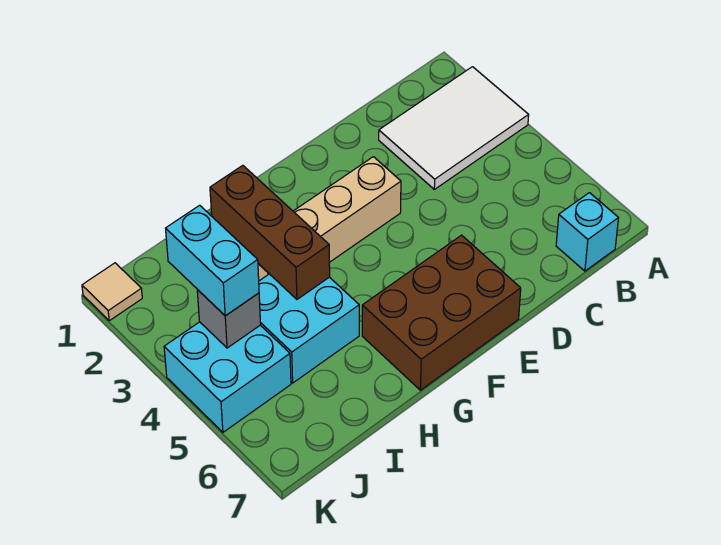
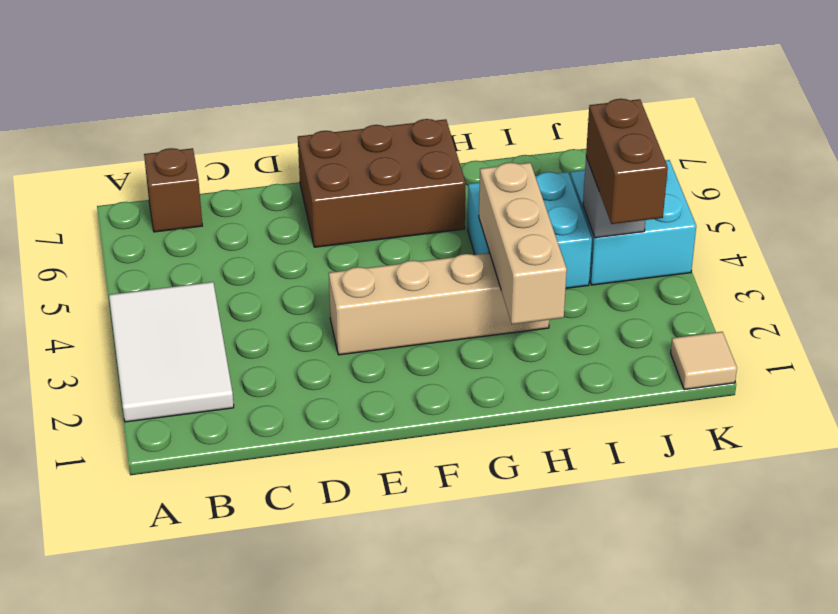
white 2x3 tile [379,67,529,189] -> white 2x3 tile turned to [109,282,234,422]
cyan 1x1 brick [556,193,618,271] -> brown 1x1 brick [144,148,202,232]
brown 1x3 brick [210,165,330,299] -> tan 1x3 brick [479,163,567,324]
cyan 1x2 brick [166,205,259,316] -> brown 1x2 brick [586,99,668,224]

